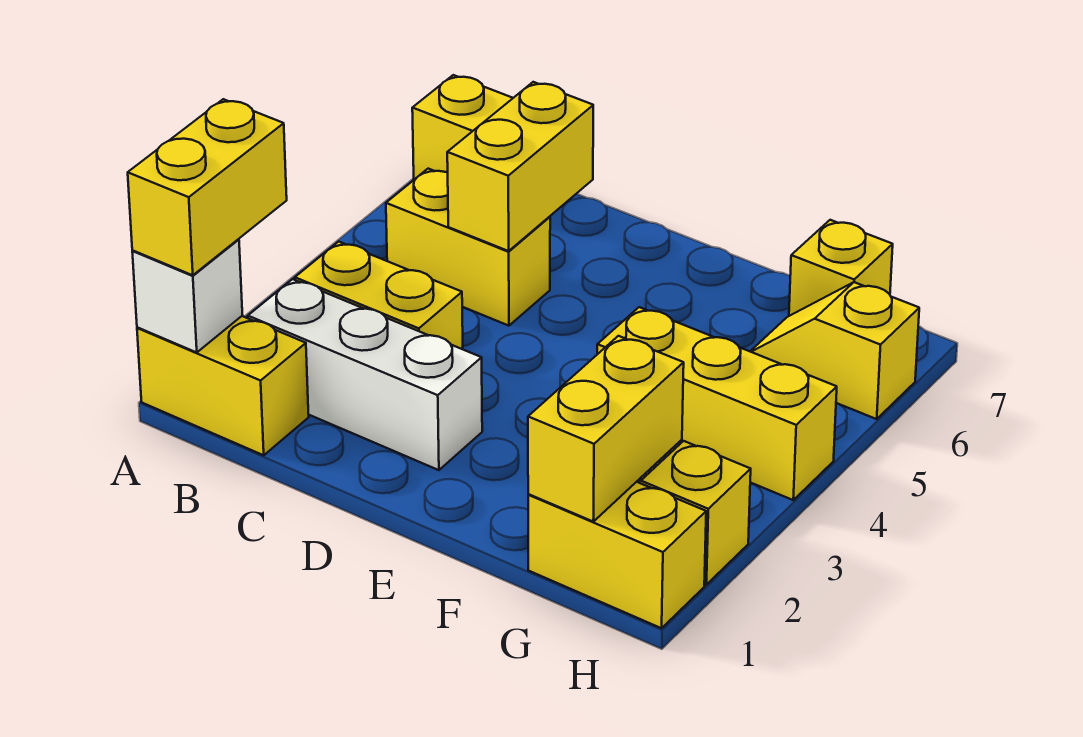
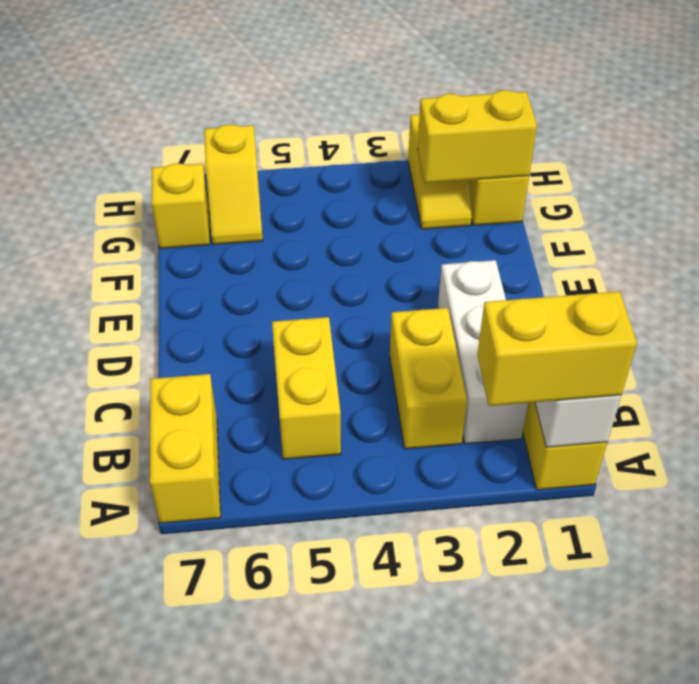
yellow 1x2 brick [447,82,593,251] -> none
yellow 1x3 brick [597,307,837,500] -> none

